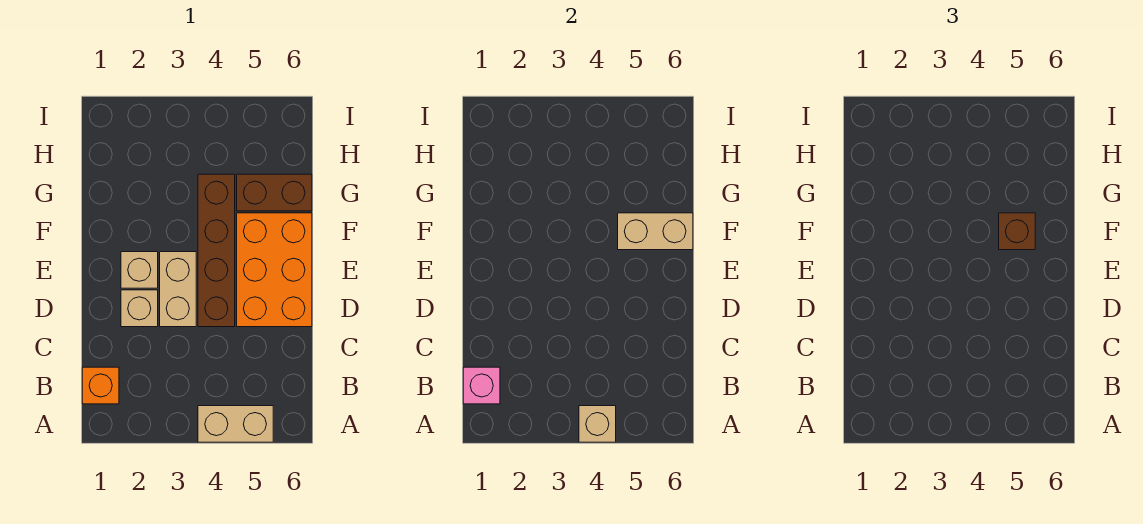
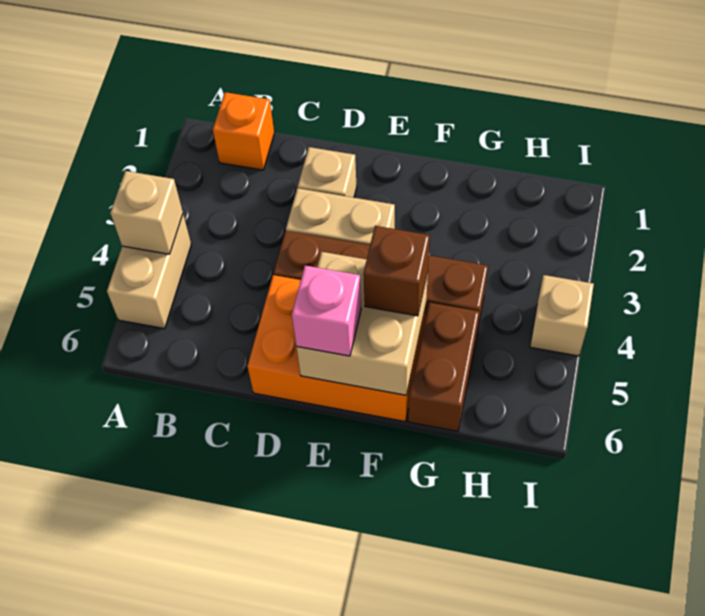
pink 1x1 brick [463,367,500,404] -> pink 1x1 brick moved to [292,266,361,356]
tan 1x1 brick [121,252,158,288] -> tan 1x1 brick moved to [530,275,594,356]
tan 1x2 brick [618,213,693,250] -> tan 2x2 brick [297,252,428,395]

